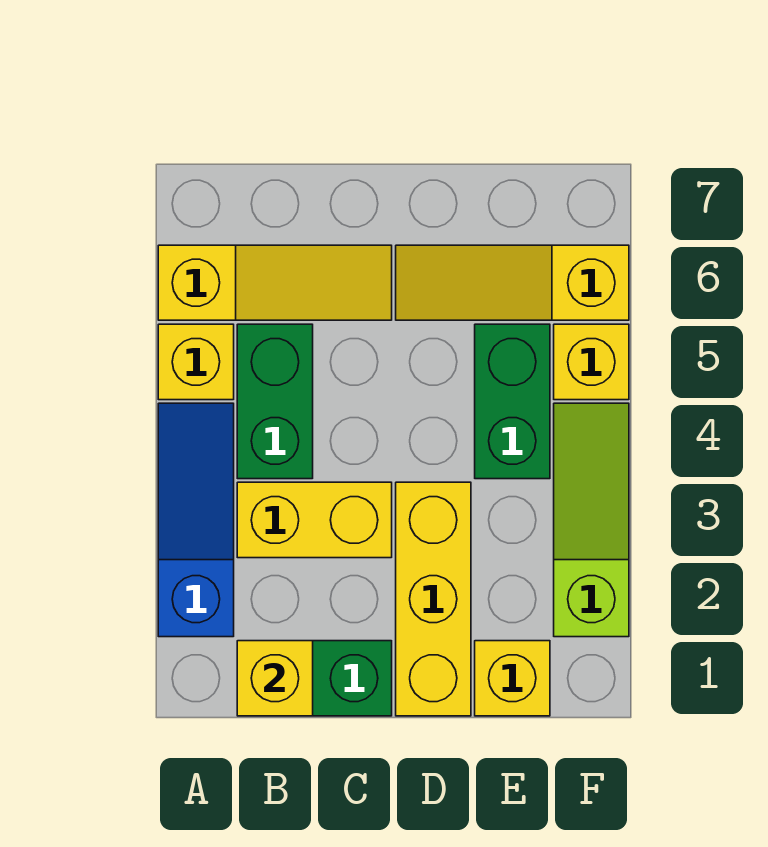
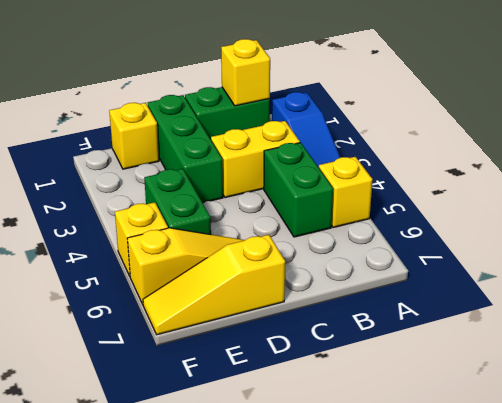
yellow 1x3 slope [158,245,392,320] -> yellow 1x3 slope moved to [143,235,285,335]
yellow 1x3 brick [396,482,471,716] -> green 1x3 brick [148,95,223,203]
lime 1x3 slope [554,403,629,637] -> none

